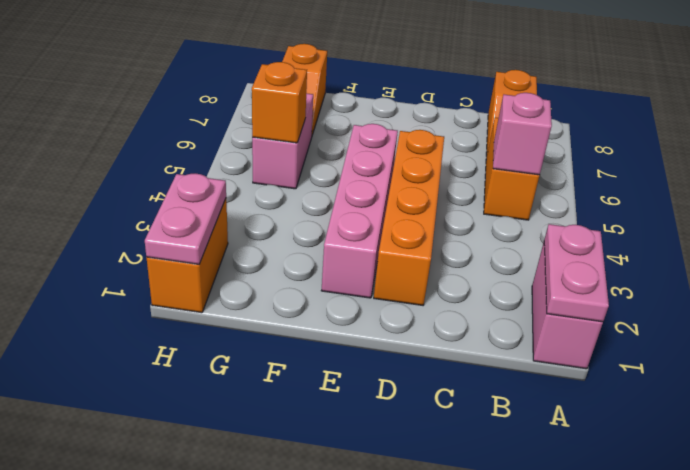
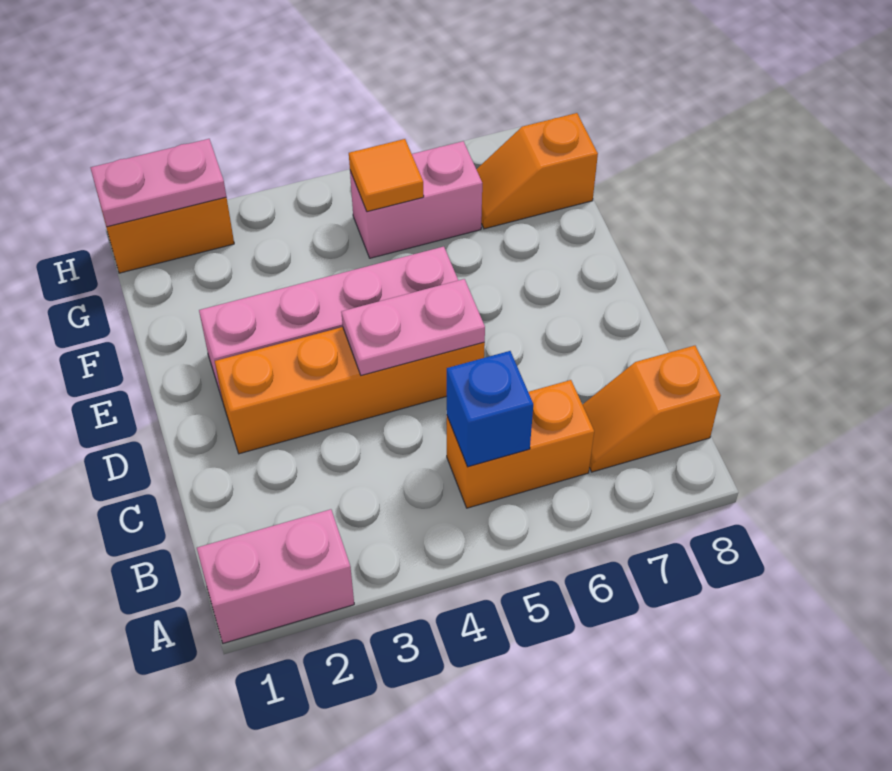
pink 1x2 plate [544,224,609,322] -> pink 1x2 plate moved to [341,279,485,375]
pink 1x1 brick [493,93,552,175] -> blue 1x1 brick [447,351,533,467]
orange 1x1 brick [252,62,307,143] -> orange 1x1 tile [349,139,424,212]

